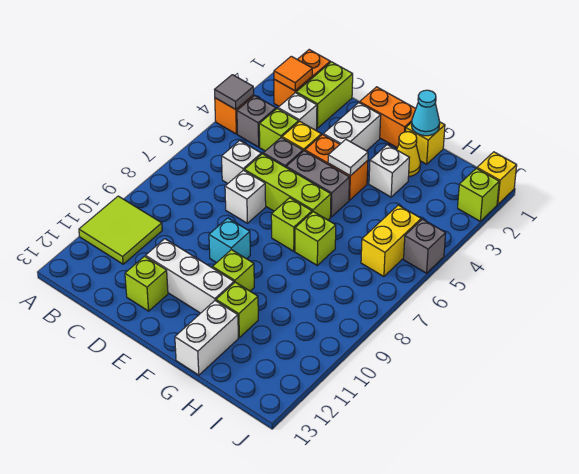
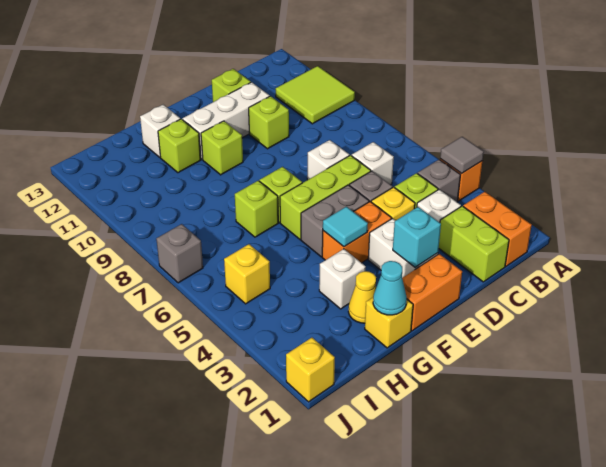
orange 1x1 tile [274,56,312,91] -> none
cyan 1x1 brick [209,218,250,263] -> cyan 1x1 brick moved to [393,207,441,267]
white 1x1 tile [328,140,368,176] -> cyan 1x1 tile [323,207,368,247]
white 1x2 brick [175,301,238,375] -> white 1x1 brick [140,105,180,157]
yellow 1x2 brick [361,205,421,277] -> yellow 1x1 brick [224,244,270,304]
lime 1x1 brick [458,168,499,221] -> lime 1x1 brick moved to [249,96,289,149]
grey 1x1 brick [404,219,446,273] -> grey 1x1 brick moved to [156,224,203,283]

